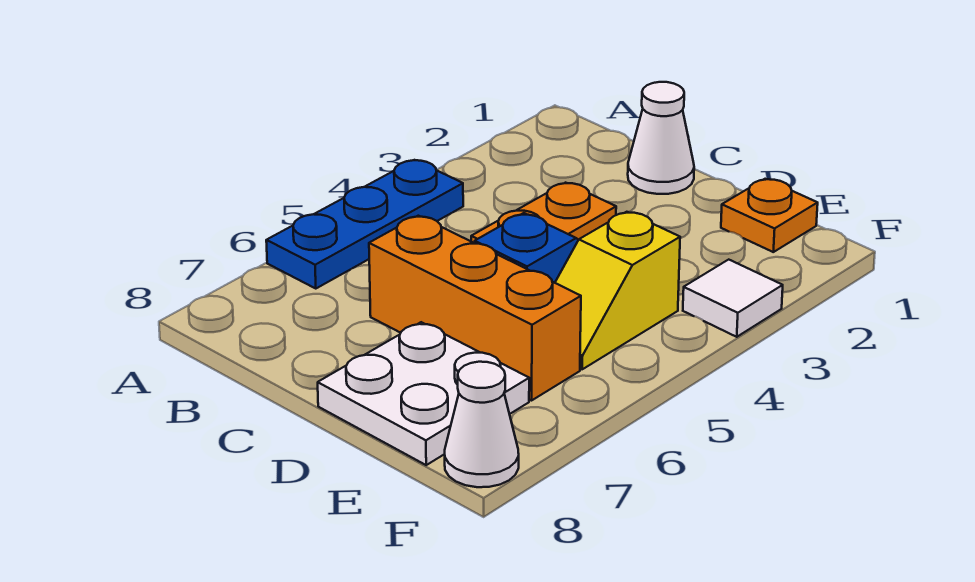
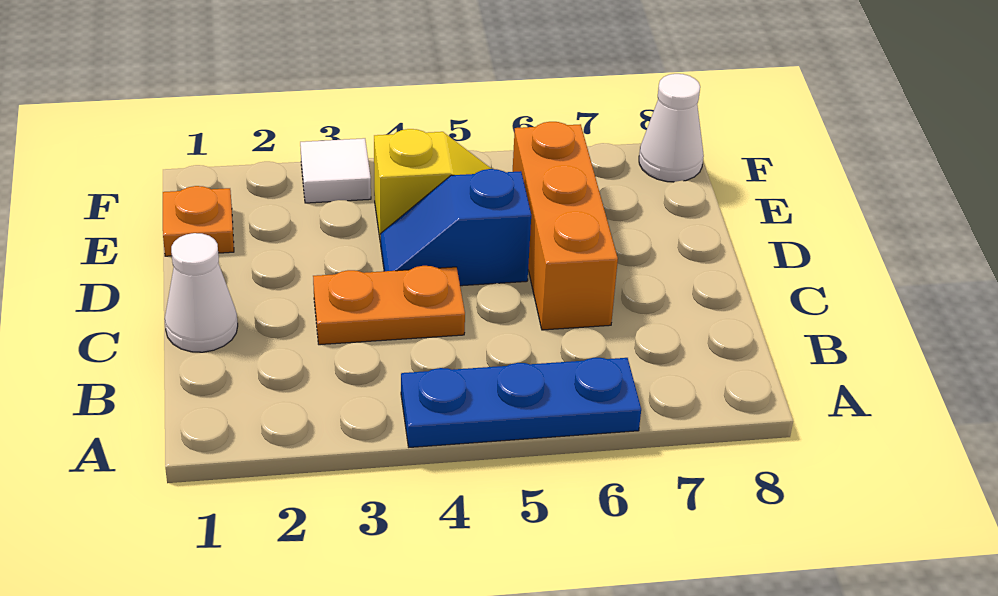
white 2x2 plate [318,322,529,465] -> none

